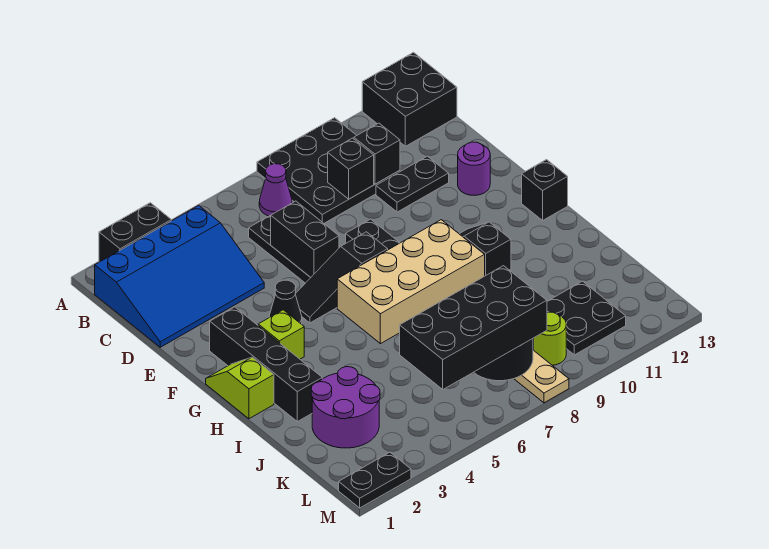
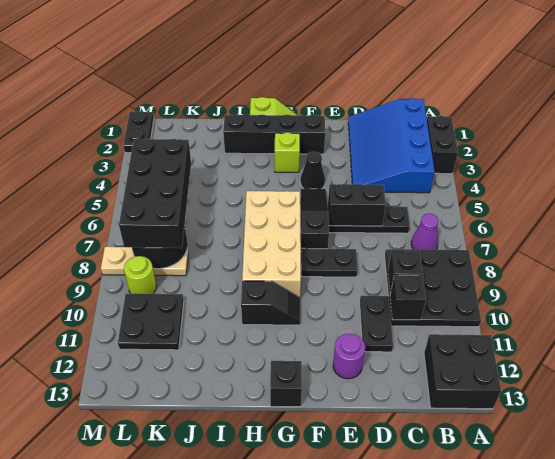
purple 2x2 round brick [311,367,380,448] -> none

